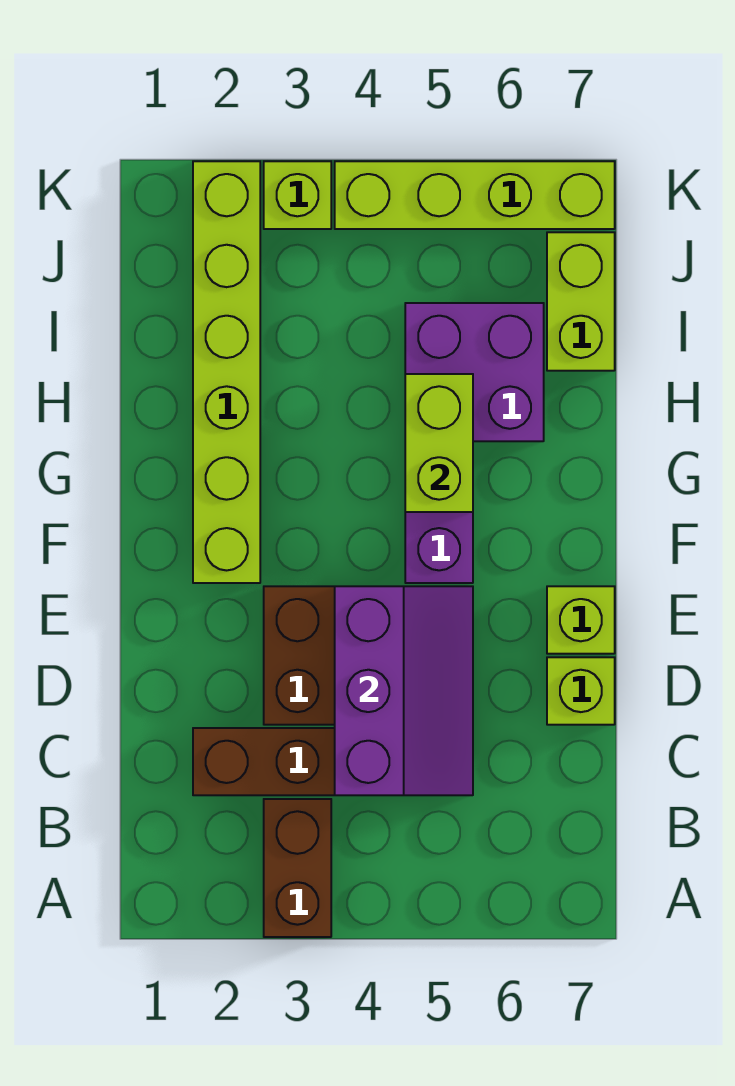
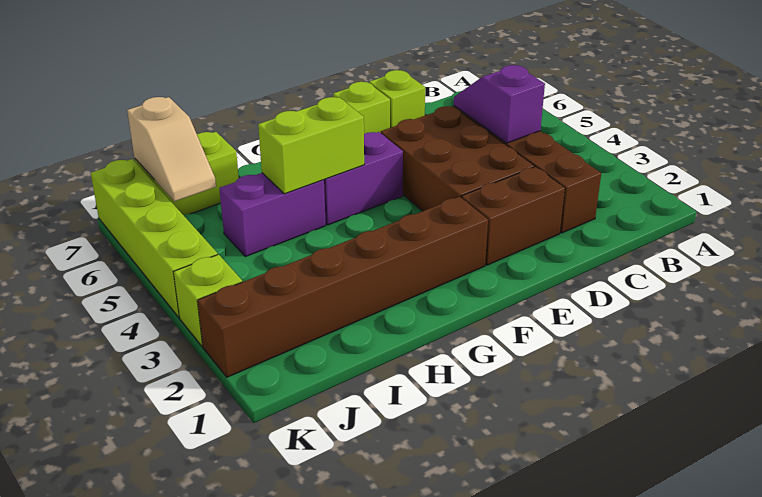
brown 1x2 brick [264,799,331,937] -> brown 1x2 brick moved to [461,167,565,265]
purple 2x3 slope [335,586,473,795] -> purple 1x2 slope [454,65,545,143]
lime 1x6 brick [193,161,260,583] -> brown 1x6 brick [197,197,488,377]
purple 2x2 brick [405,303,544,441] -> purple 1x2 brick [219,173,326,257]
none -> tan 1x2 slope [127,97,216,201]

